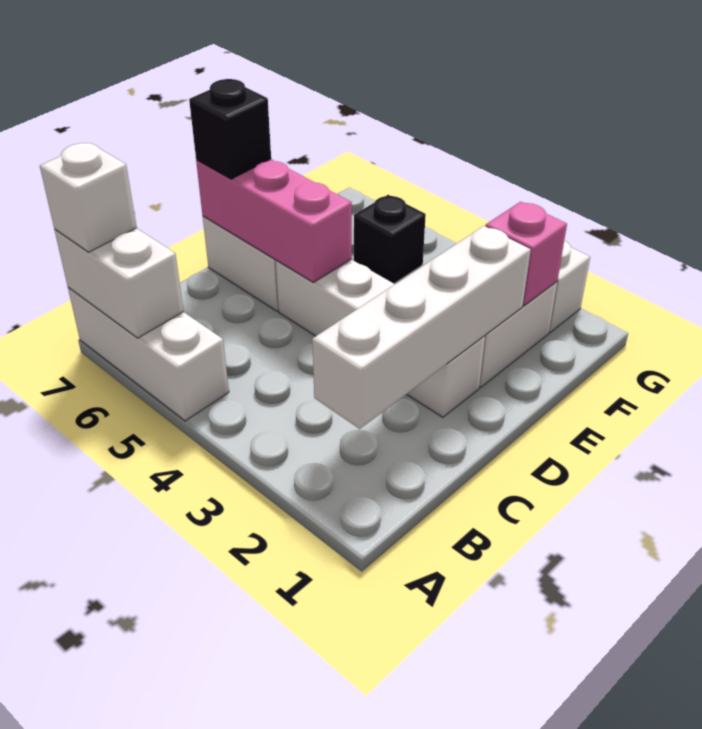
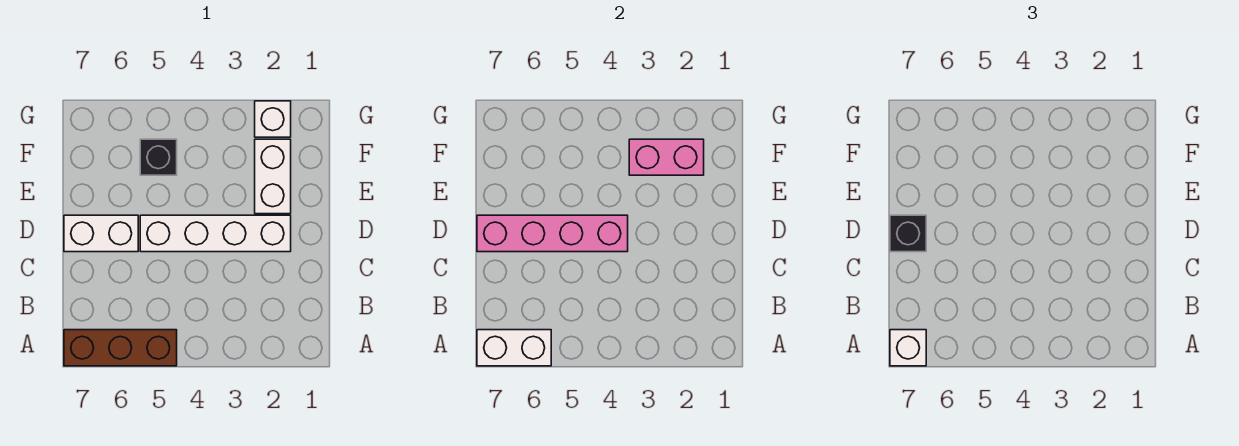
white 1x3 brick [68,287,229,421] -> brown 1x3 brick [64,330,177,366]
white 1x4 brick [312,226,531,429] -> none
pink 1x3 brick [196,159,352,282] -> pink 1x4 brick [477,215,628,252]
pink 1x1 brick [485,202,567,306] -> pink 1x2 brick [629,139,704,175]

